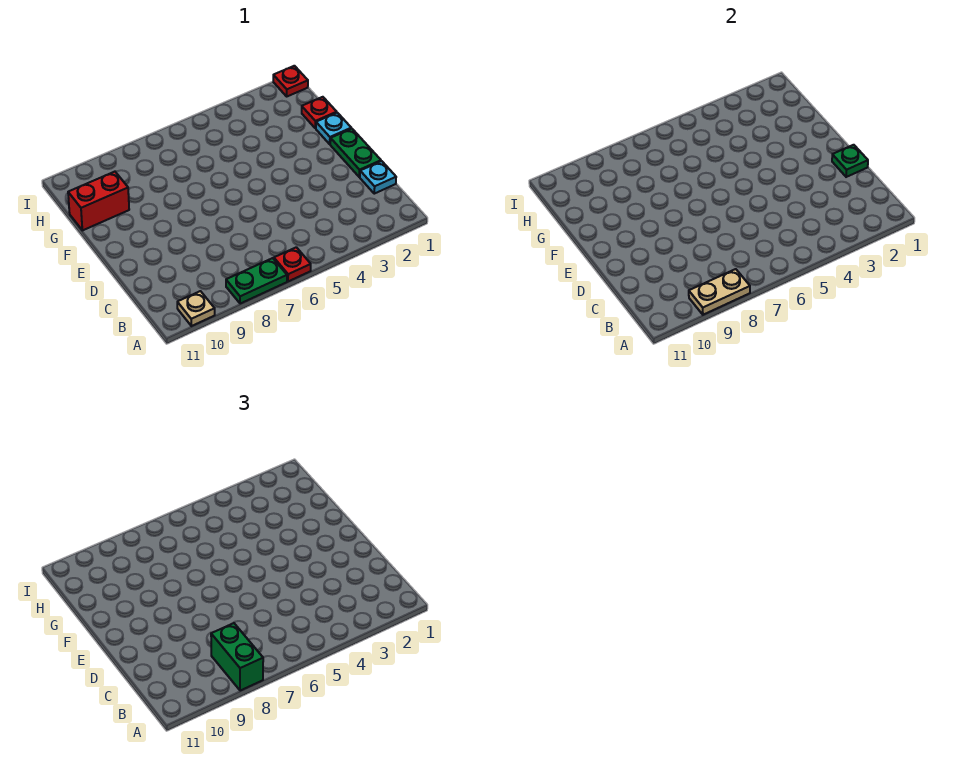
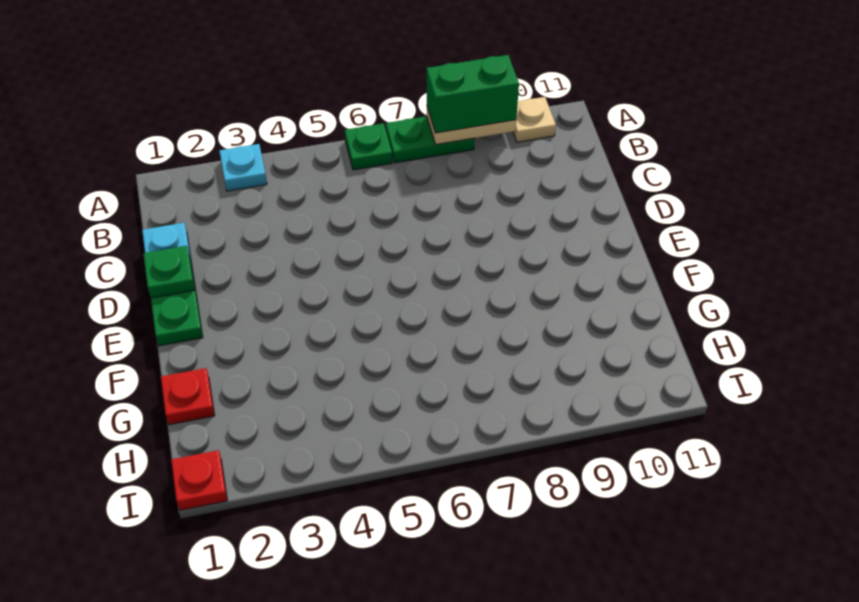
red 1x1 plate [274,247,311,281] -> green 1x1 plate [345,123,392,170]
green 1x2 brick [211,623,263,691] -> green 1x2 brick turned to [426,55,519,133]
cyan 1x1 plate [316,113,351,144] -> cyan 1x1 plate moved to [219,144,267,191]
red 1x2 brick [68,172,129,230] -> none

